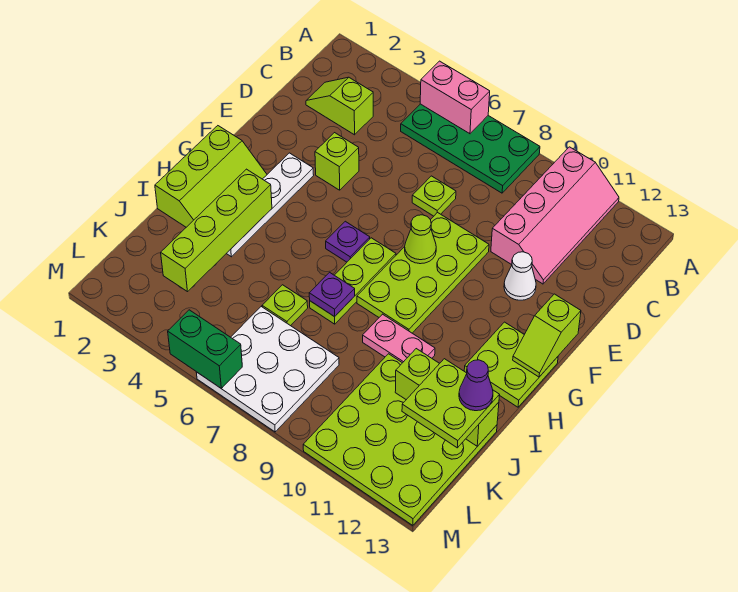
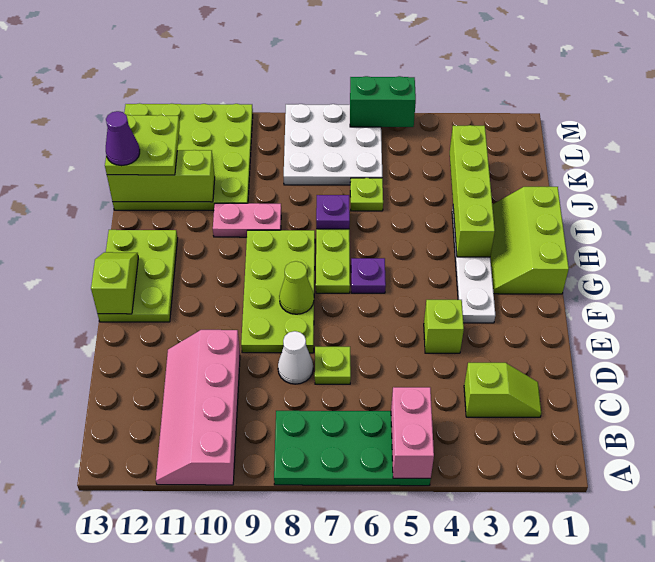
pink 1x2 brick [420,61,490,134] -> pink 1x2 brick turned to [391,387,434,478]
white 1x1 cone [504,252,536,300] -> white 1x1 cone moved to [278,331,313,384]
lime 2x2 plate [464,322,558,407] -> lime 2x3 plate [98,230,178,322]

